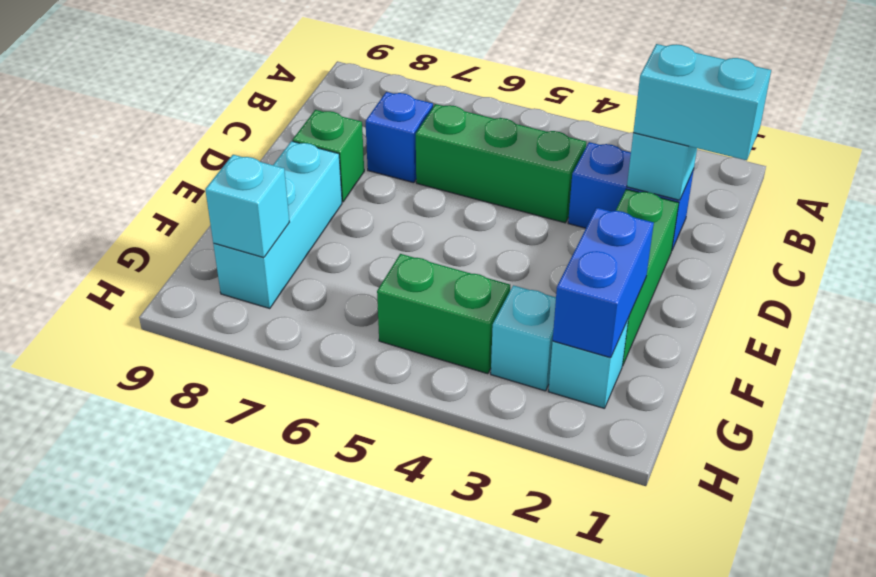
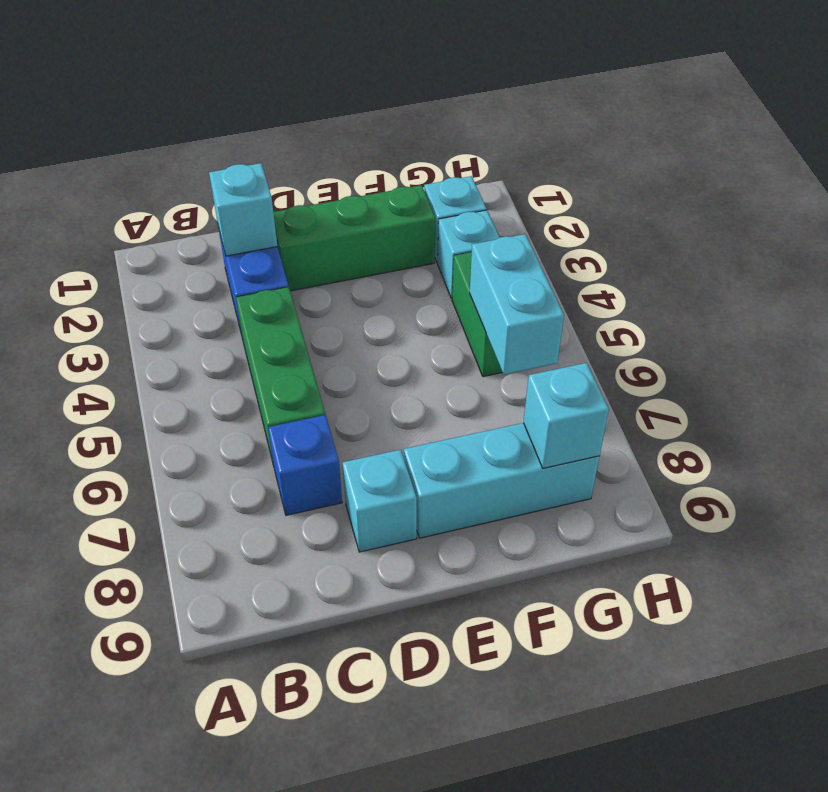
cyan 1x2 brick [633,44,771,160] -> cyan 1x2 brick moved to [470,234,564,374]
green 1x1 brick [293,110,364,202] -> cyan 1x1 brick [343,450,417,552]
blue 1x2 brick [553,208,654,358] -> none

